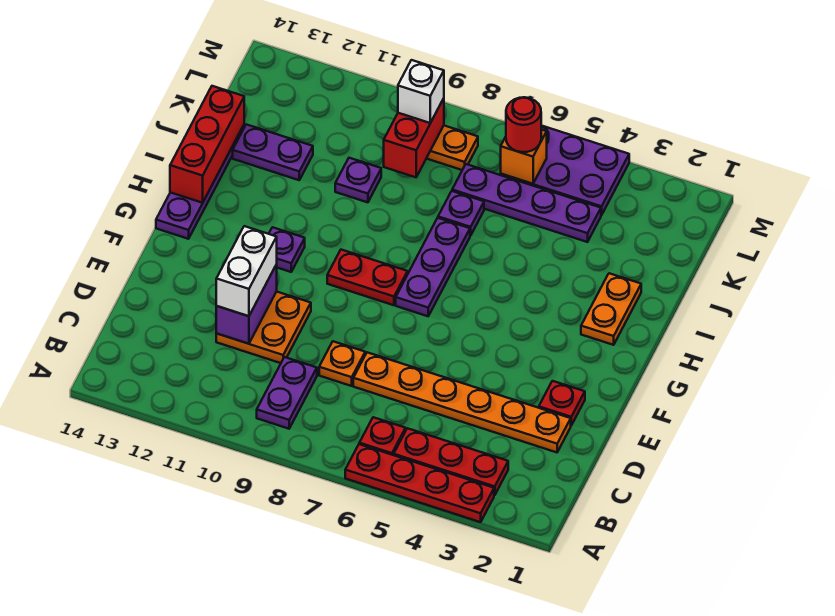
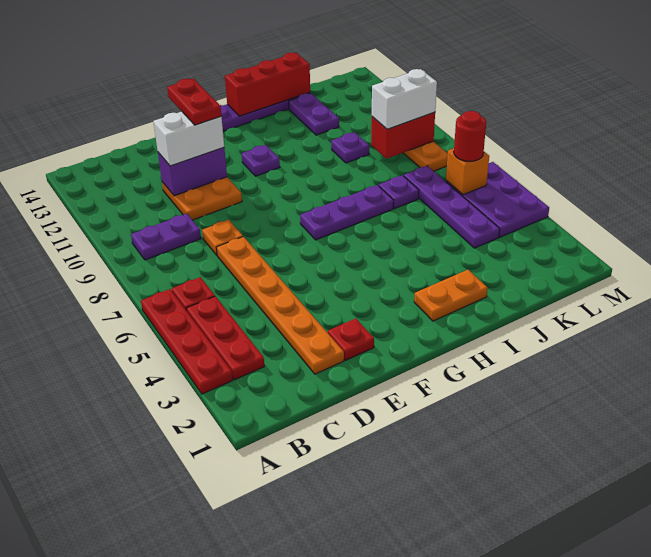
red 1x2 plate [327,250,408,305] -> red 1x2 plate moved to [167,78,221,125]
white 1x1 brick [398,60,444,123] -> white 1x2 brick [372,69,437,129]

